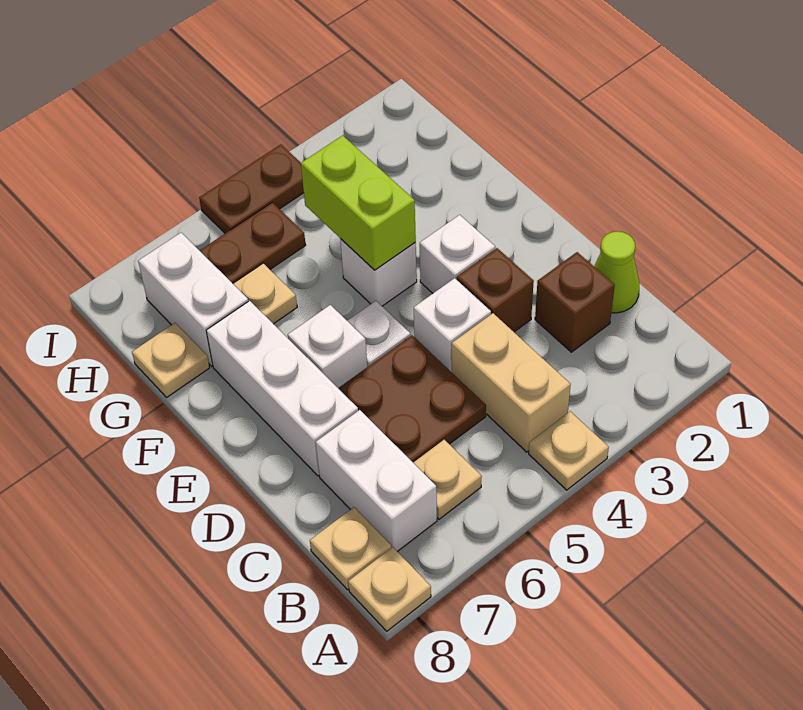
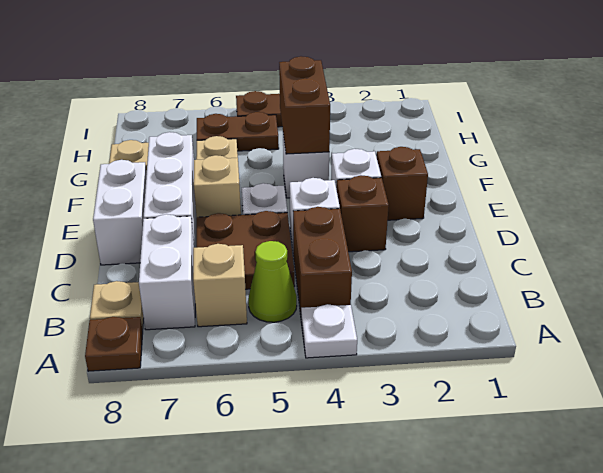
tan 1x1 plate [529,411,609,490] -> white 1x1 plate [301,304,357,358]
tan 1x1 plate [348,547,431,631] -> brown 1x1 plate [85,317,143,371]
tan 1x2 brick [452,313,571,452] -> brown 1x2 brick [293,207,352,315]
tan 1x1 plate [413,440,482,519] -> tan 1x1 brick [193,244,247,327]
lime 1x1 cone [594,232,639,313] -> lime 1x1 cone moved to [248,241,297,322]
brown 1x1 brick [535,252,615,352] -> brown 1x1 brick moved to [377,147,428,220]
white 1x1 brick [288,305,367,388] -> tan 1x1 brick [194,155,241,217]
lime 1x2 brick [301,136,416,270] -> brown 1x2 brick [279,56,330,154]
white 1x2 brick [138,233,248,366] -> white 1x2 brick moved to [93,160,147,265]

